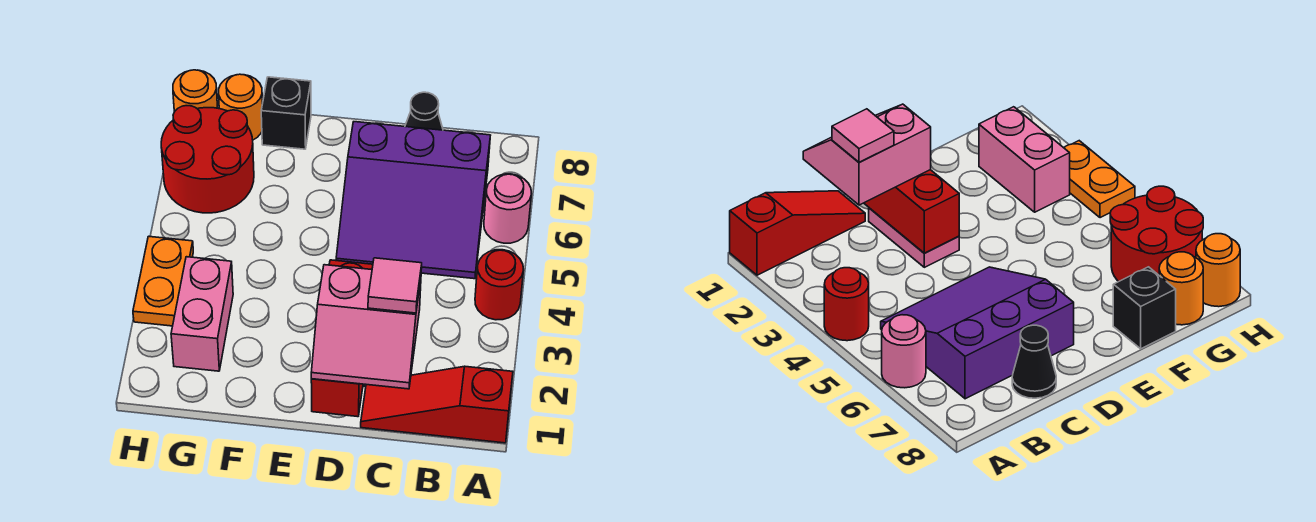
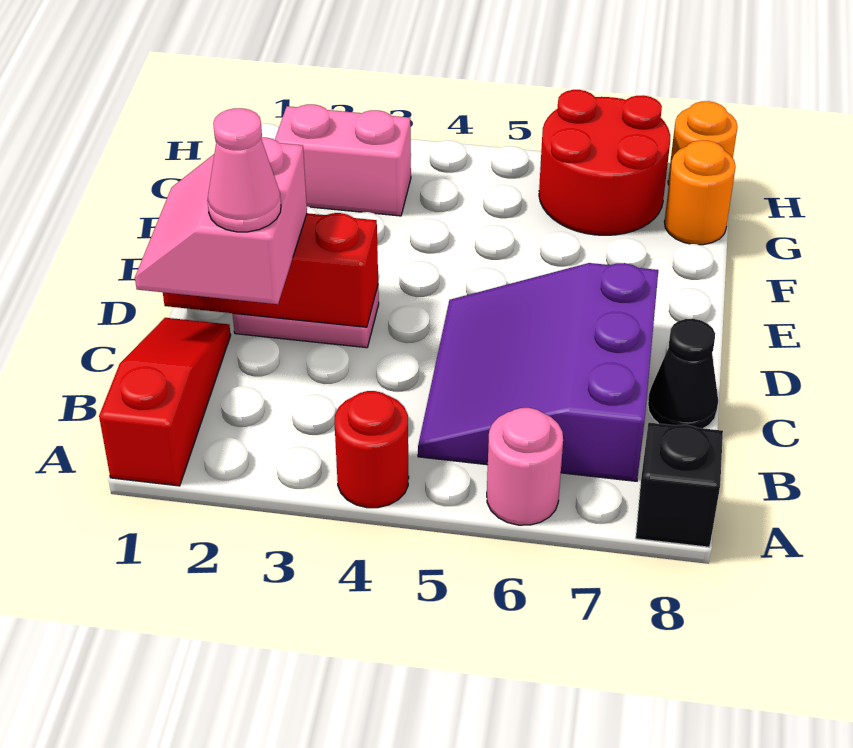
pink 1x1 tile [368,258,422,313] -> pink 1x1 cone [207,108,281,232]
black 1x1 brick [261,77,311,149] -> black 1x1 brick moved to [636,423,723,547]
orange 1x2 plate [133,236,193,326] -> none

